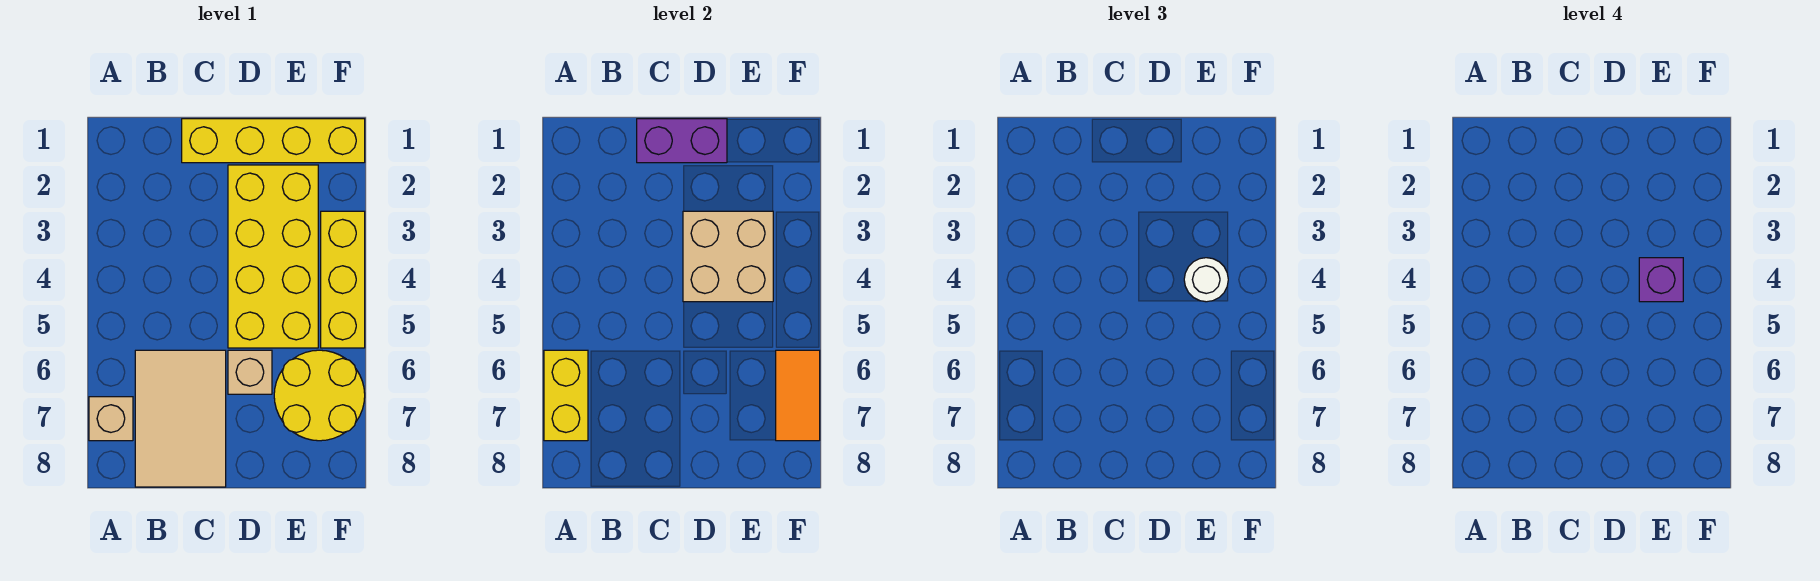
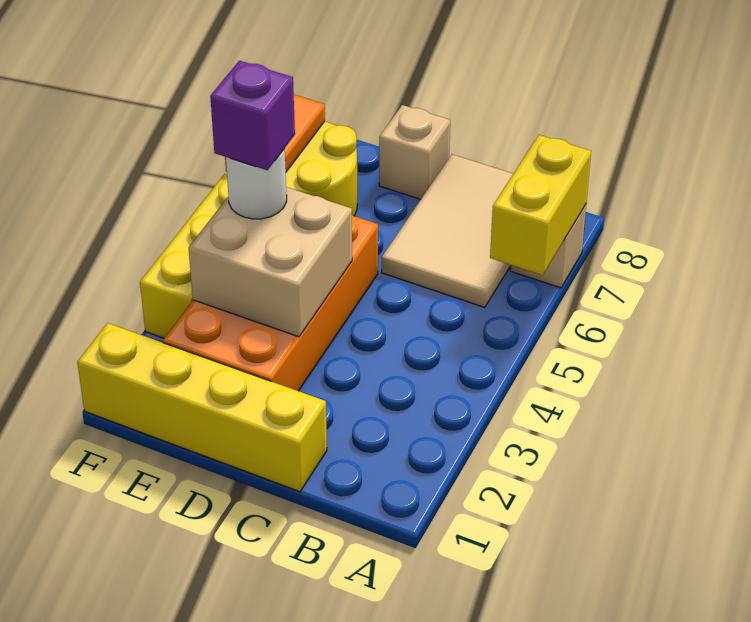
purple 1x2 brick [637,119,727,163] -> none
yellow 2x4 brick [228,165,318,348] -> orange 2x4 brick [163,215,378,391]
tan 1x1 brick [228,350,272,394] -> tan 1x1 brick moved to [379,105,450,199]

